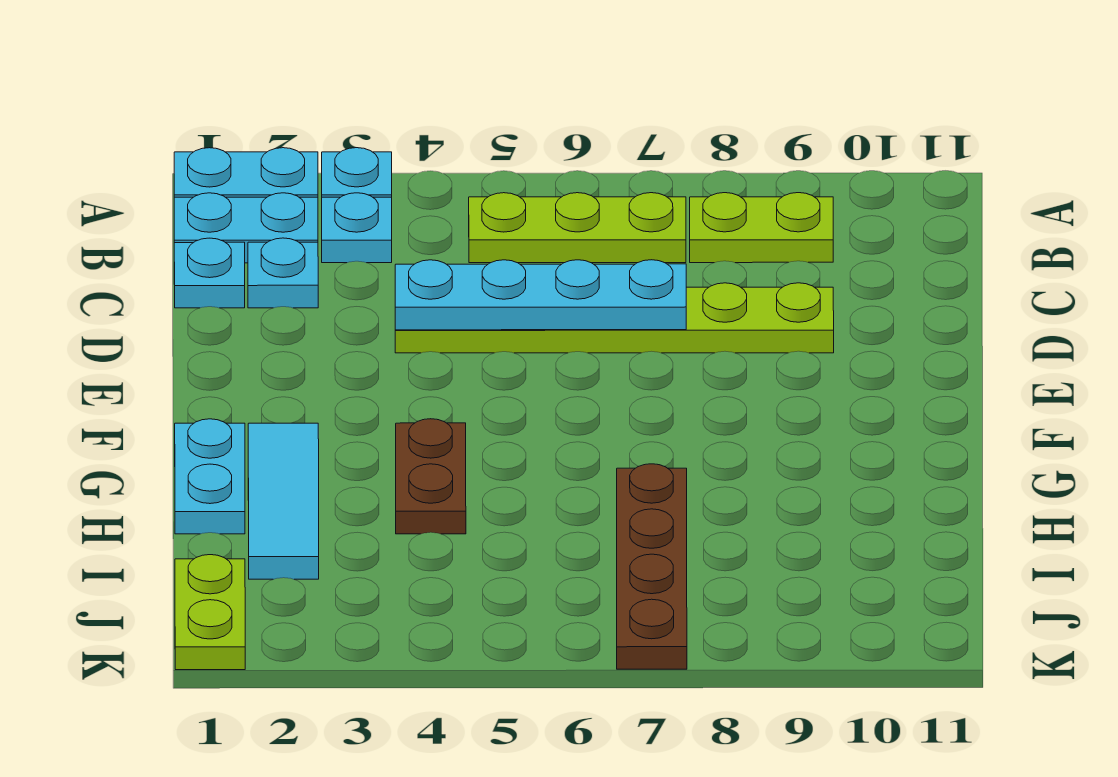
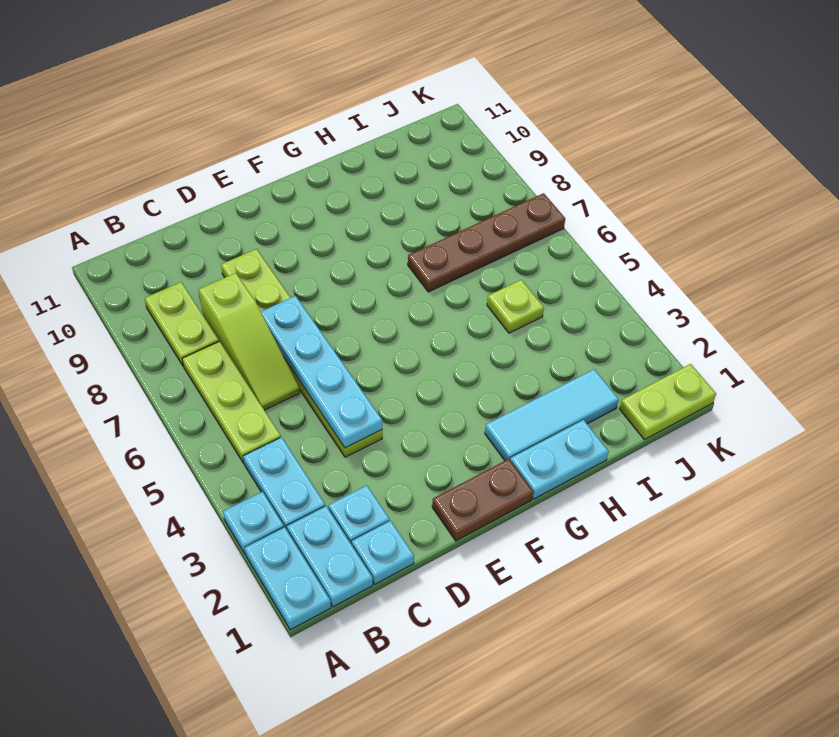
cyan 1x1 plate [322,193,392,263] -> cyan 1x2 plate [243,437,325,530]
none -> lime 1x3 slope [199,273,300,410]
brown 1x2 plate [396,419,466,534] -> brown 1x2 plate moved to [432,459,533,541]
none -> lime 1x1 plate [487,280,544,333]

